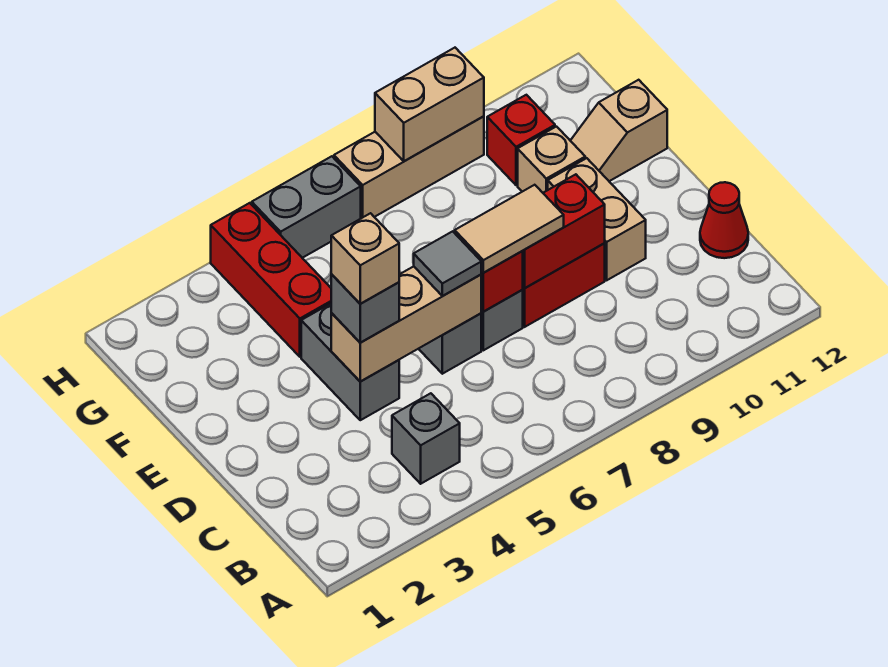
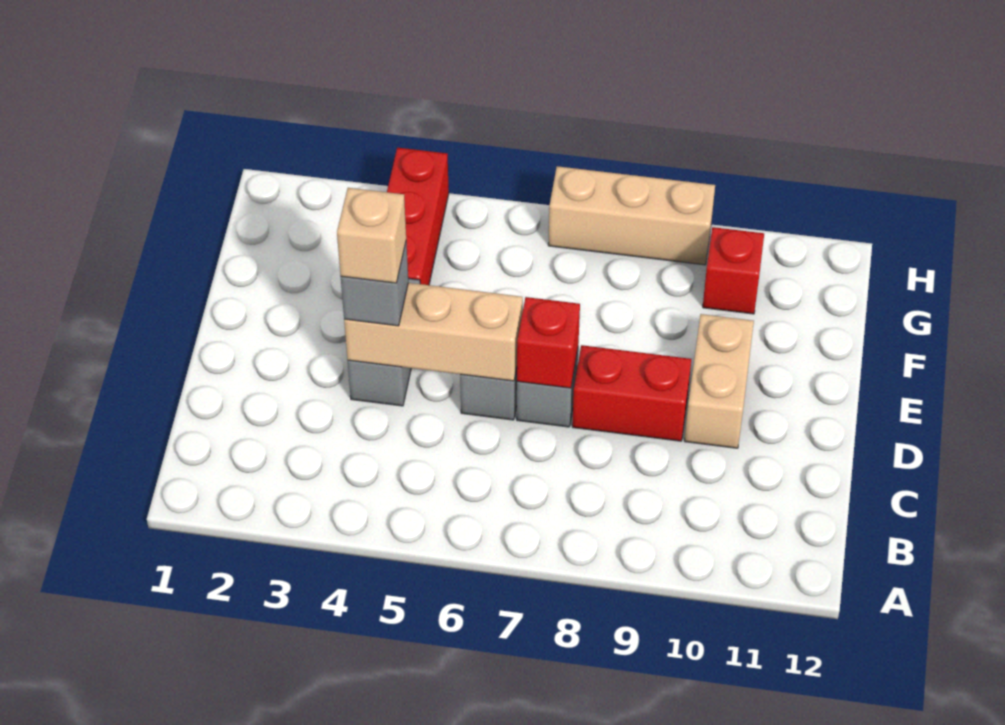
grey 1x1 brick [392,393,460,484] -> none
red 1x1 cone [700,182,748,258] -> none
grey 1x1 tile [414,231,481,296] -> none
tan 1x2 tile [455,185,564,273] -> none
red 1x2 brick [523,174,605,288] -> none
tan 1x1 brick [518,127,585,193] -> none
tan 1x2 slope [570,80,667,181] -> none
grey 1x2 brick [252,156,361,258] -> none
tan 1x2 brick [375,48,484,161] -> none

